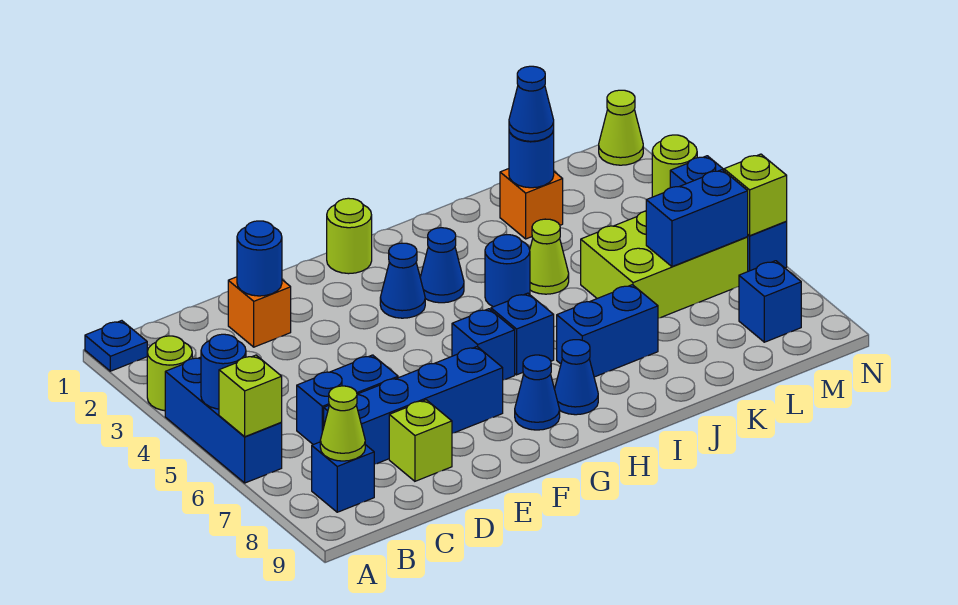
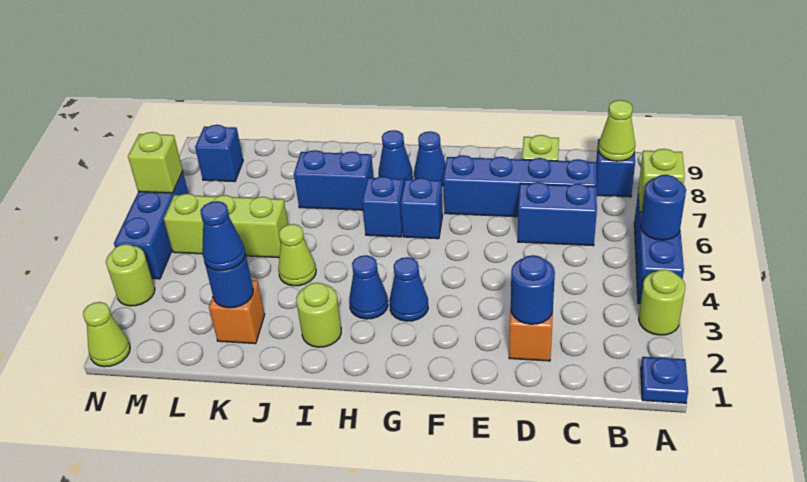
lime 1x1 round brick [327,198,372,274] -> lime 1x1 round brick moved to [296,283,341,347]
blue 1x1 round brick [485,235,530,307] -> none
lime 2x3 brick [581,211,748,318] -> lime 1x3 brick [164,194,288,258]
blue 1x2 brick [646,170,748,267] -> none

